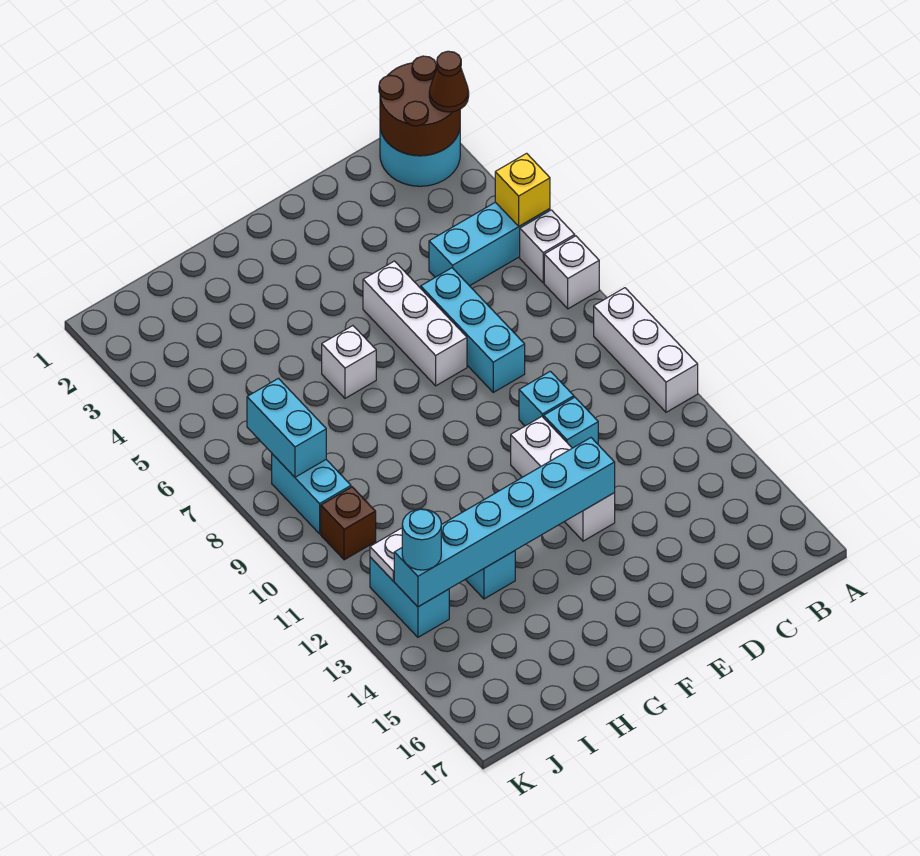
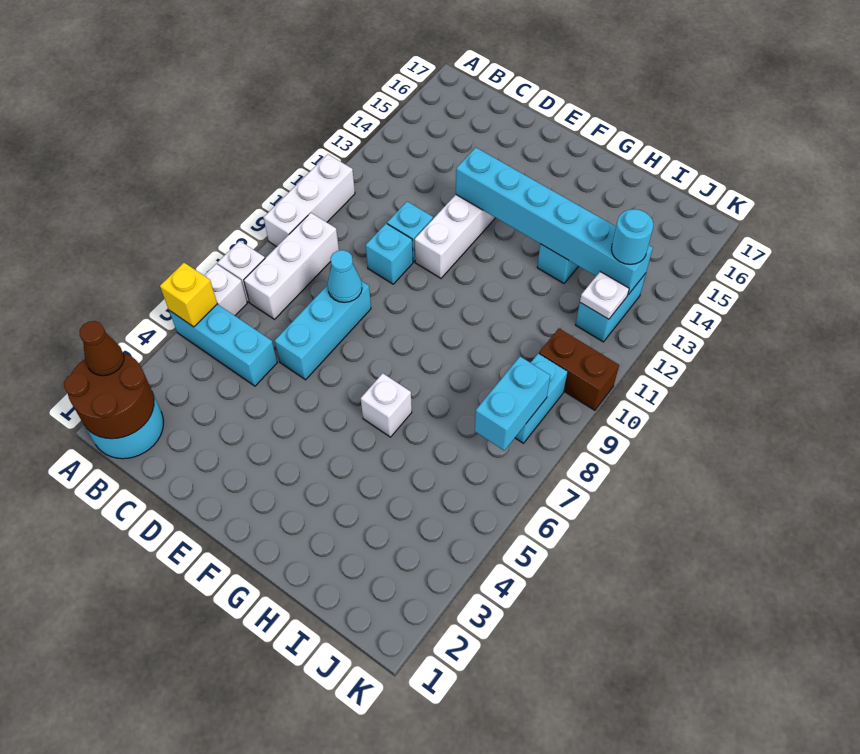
none -> cyan 1x1 cone [328,250,362,302]
white 1x3 brick [363,261,467,386] -> white 1x3 brick moved to [244,213,339,319]
brown 1x1 brick [321,487,376,560] -> brown 1x2 brick [539,328,619,410]

